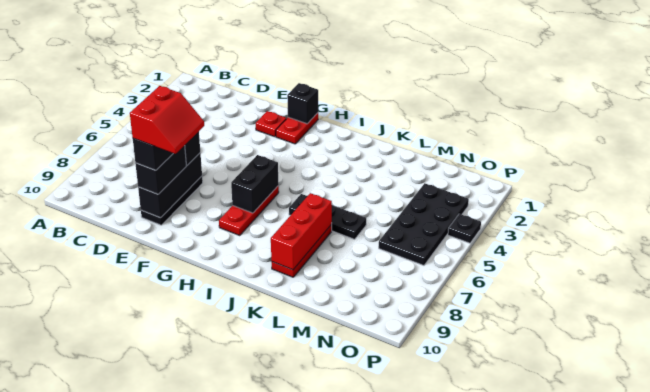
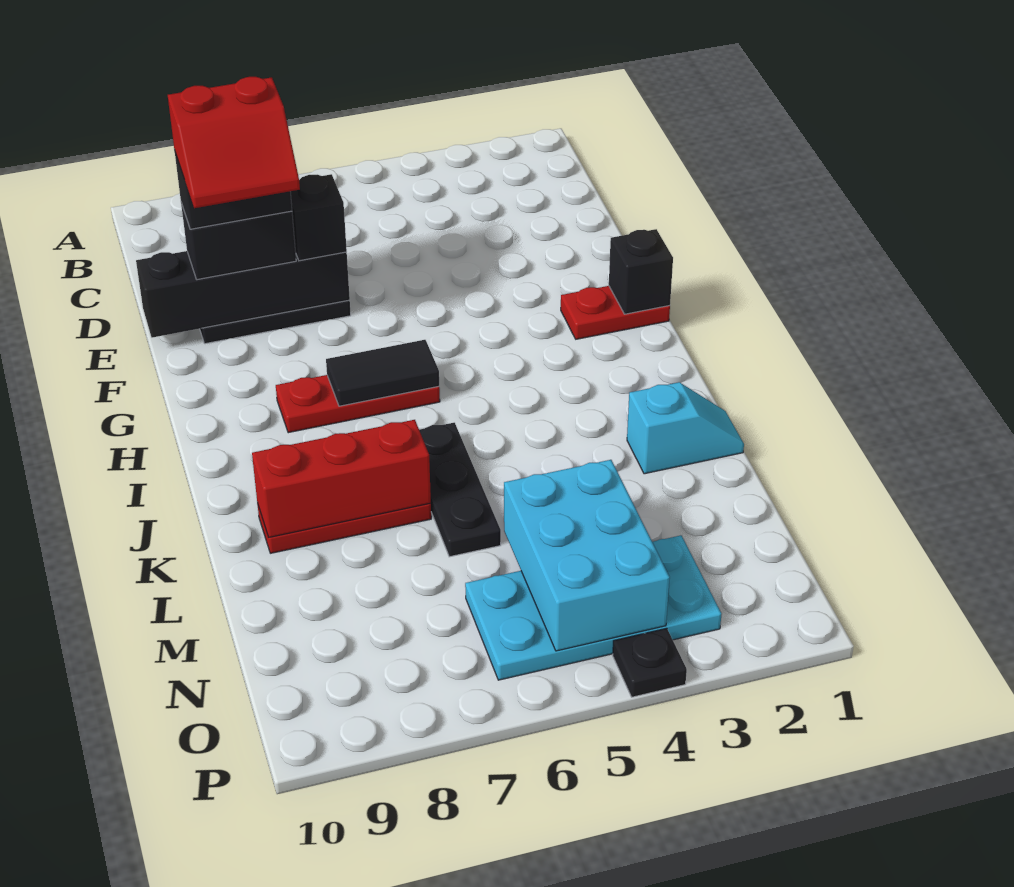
black 1x3 brick [138,153,202,218] -> black 1x4 brick [136,251,350,338]
red 1x1 plate [256,111,286,137] -> none
black 1x2 brick [231,155,279,213] -> black 1x2 tile [326,340,439,406]
none -> cyan 1x2 slope [627,382,744,474]
none -> cyan 2x3 brick [504,460,670,651]
black 2x4 plate [379,183,469,265] -> cyan 2x4 plate [465,535,721,680]

